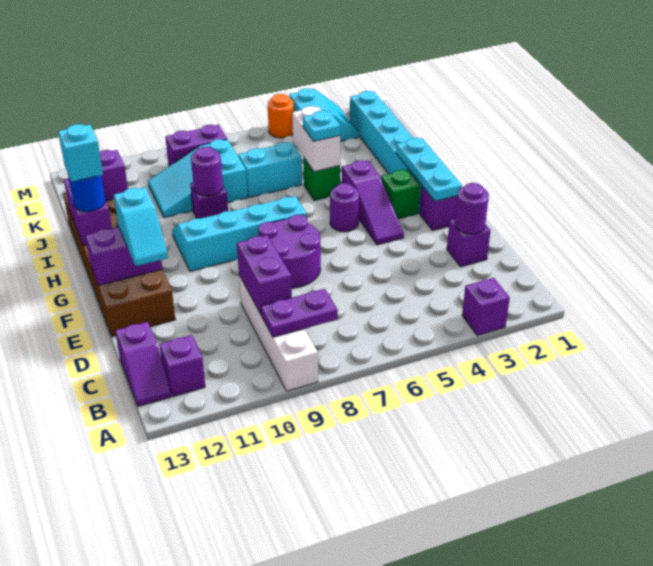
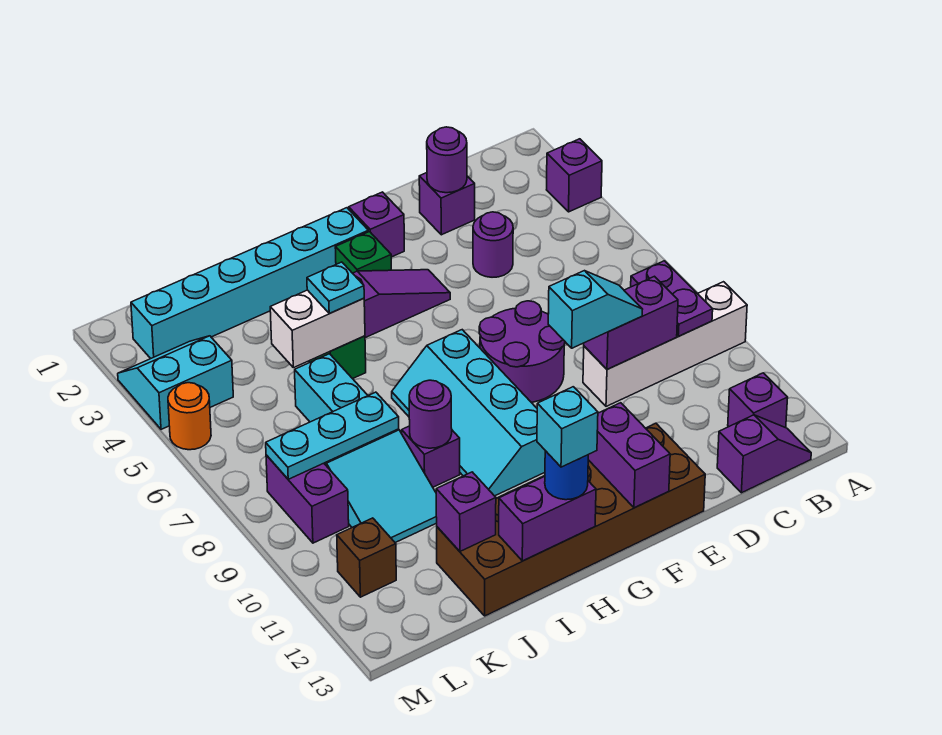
cyan 1x2 slope [114,187,168,266] -> cyan 1x2 slope moved to [548,271,643,348]
cyan 1x3 plate [396,138,462,201] -> cyan 1x3 plate moved to [266,392,399,479]
purple 1x1 round brick [330,183,359,232] -> purple 1x1 round brick moved to [473,212,513,277]
none -> brown 1x1 brick [337,518,396,597]

